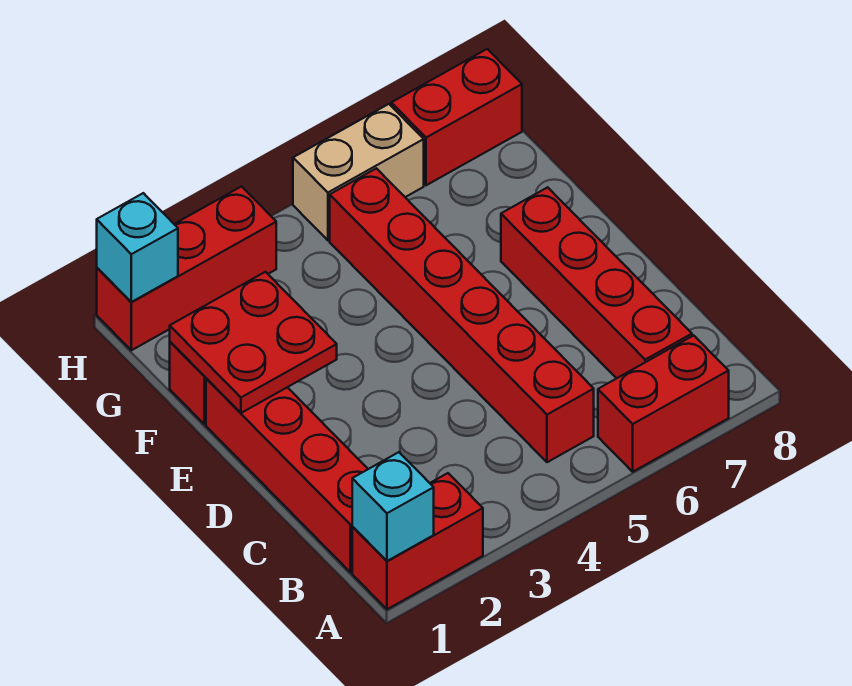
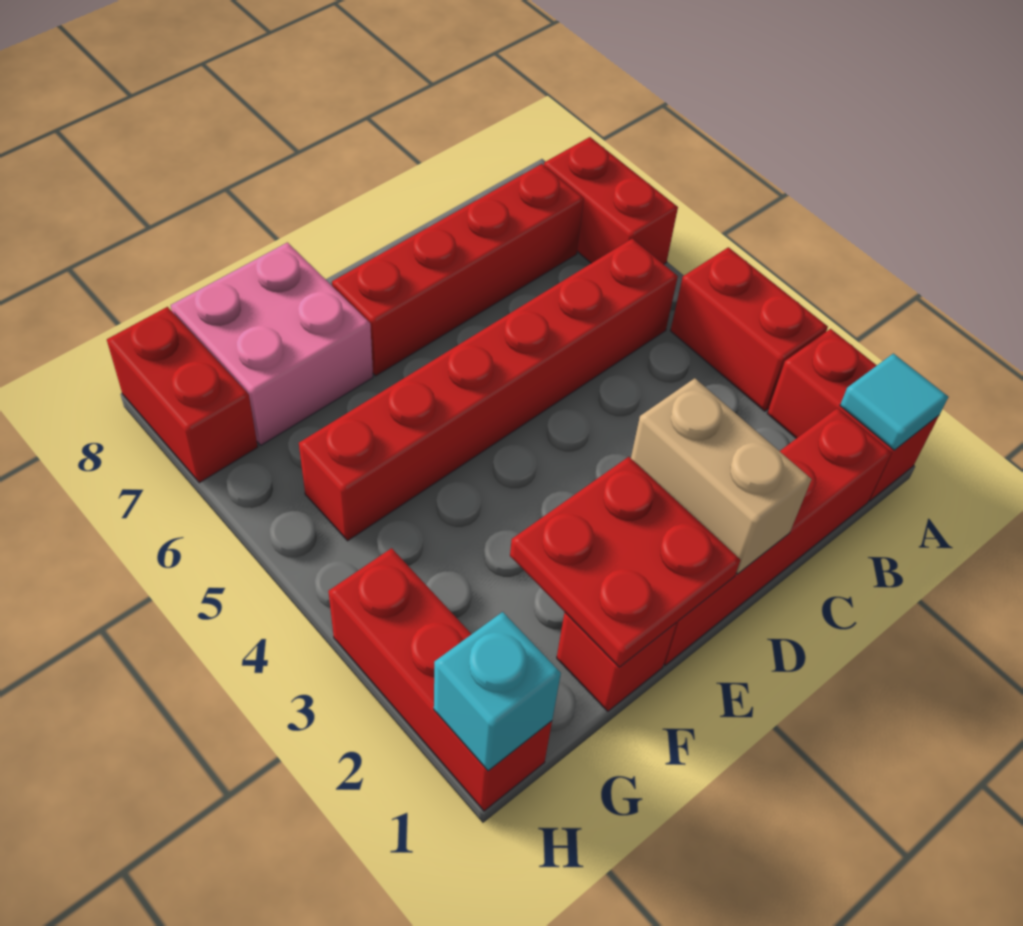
cyan 1x1 brick [352,452,434,561] -> cyan 1x1 tile [840,353,948,450]
none -> red 1x2 brick [670,247,828,411]
none -> pink 2x2 brick [171,242,373,445]
tan 1x2 brick [293,104,424,240] -> tan 1x2 brick moved to [631,378,811,574]

